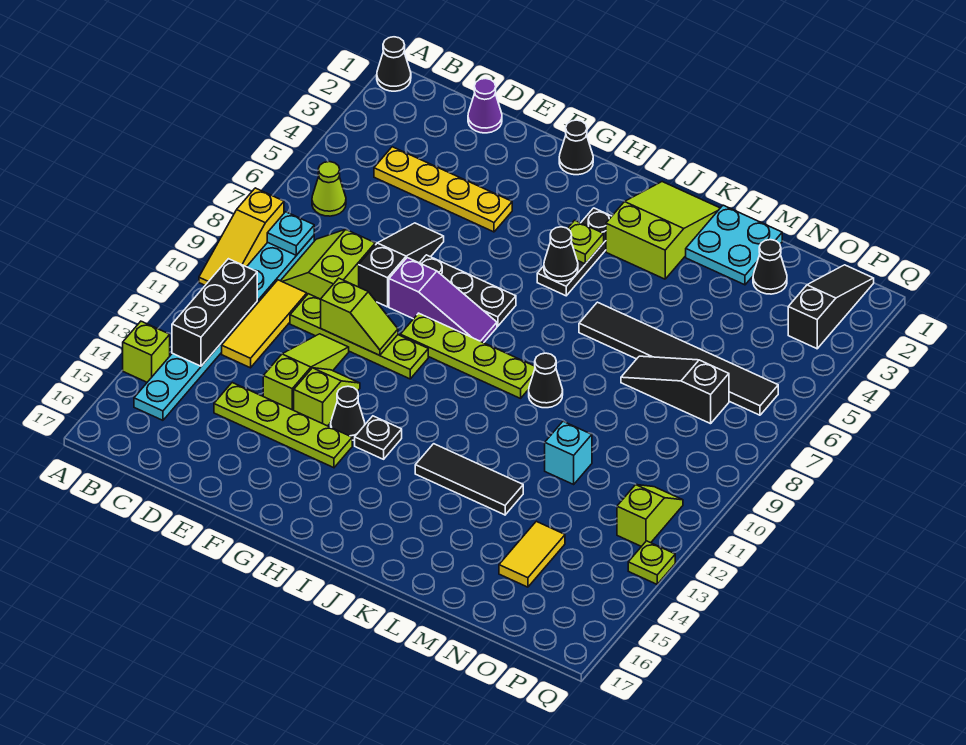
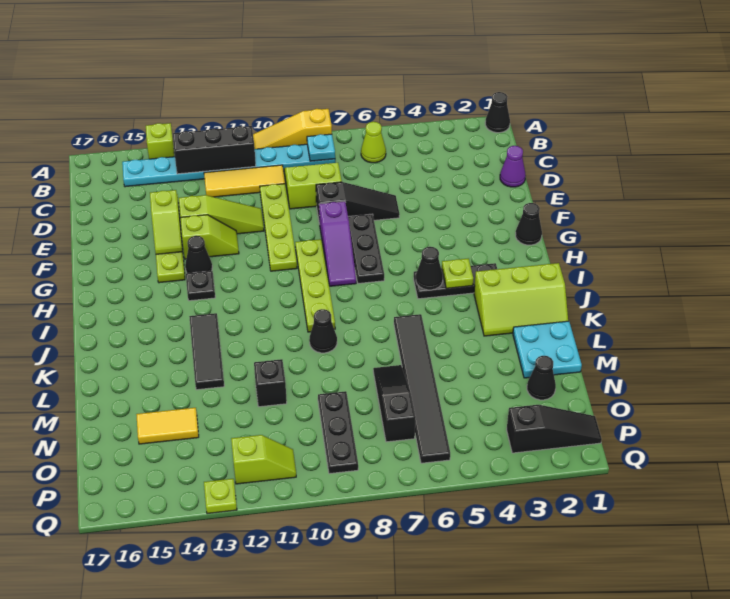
yellow 1x4 plate [374,147,512,232] -> none
lime 1x2 slope [321,278,398,355] -> lime 1x2 slope moved to [150,190,182,254]
lime 2x3 slope [606,182,720,279] -> lime 2x3 slope turned to [474,263,568,336]
cyan 1x1 brick [545,421,592,484] -> black 1x1 brick [254,359,287,407]
none -> black 1x3 plate [318,391,358,474]

